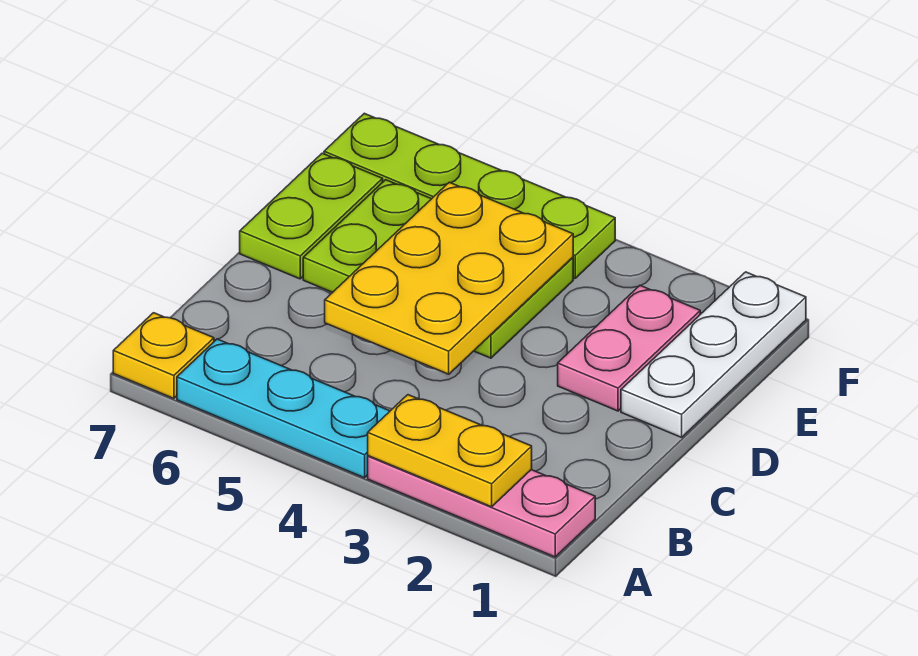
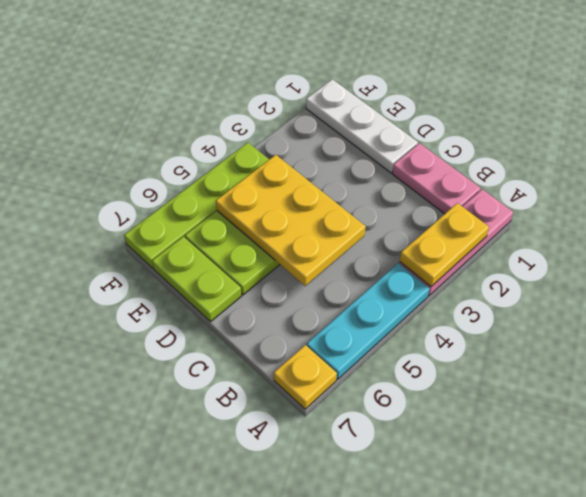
pink 1x2 plate [558,286,700,411] -> pink 1x2 plate moved to [392,143,480,214]

